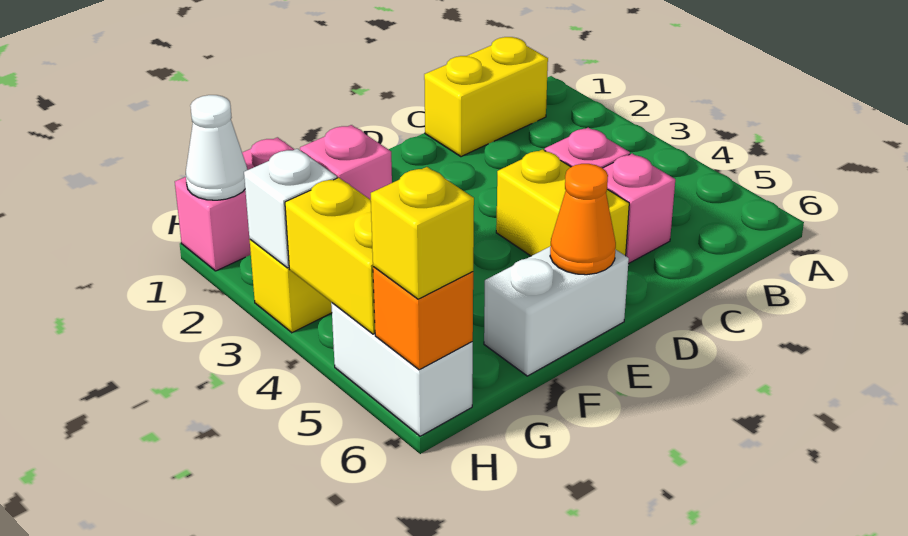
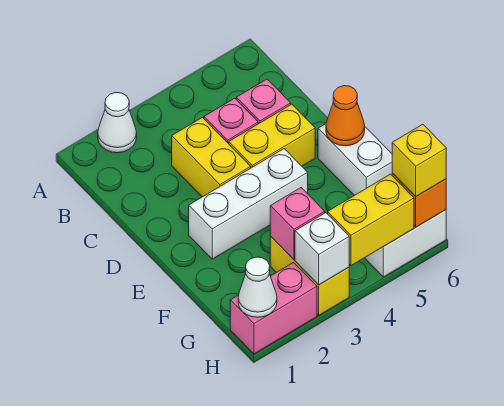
none -> white 1x1 cone [98,93,137,153]
yellow 1x2 brick [424,37,548,157] -> yellow 1x2 brick moved to [172,118,251,197]
none -> white 1x3 brick [189,149,308,259]
pink 1x2 brick [175,137,295,271] -> pink 1x2 brick turned to [230,263,317,354]

